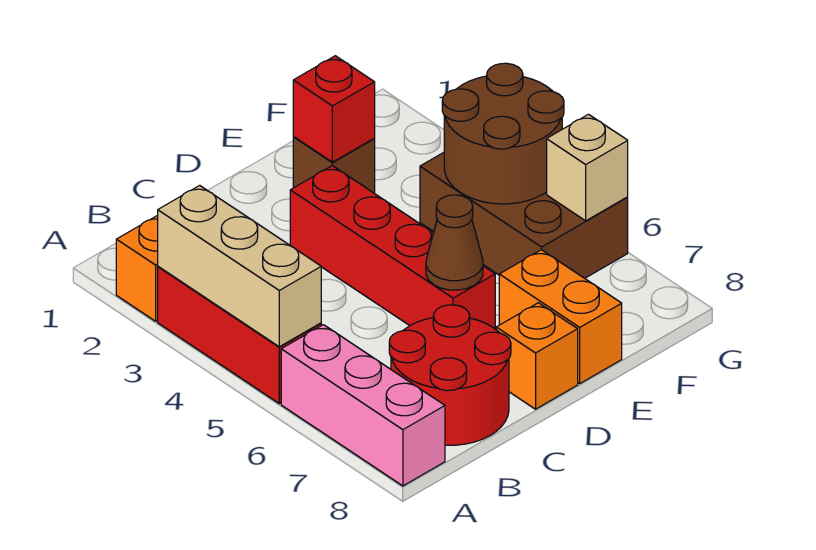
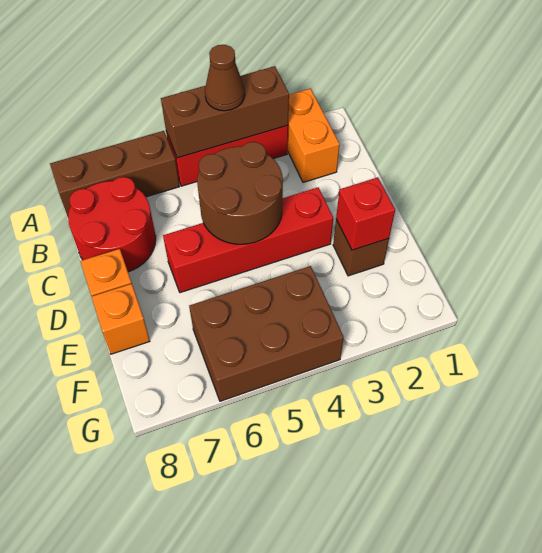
tan 1x3 brick [158,185,321,347] -> brown 1x3 brick [161,66,289,158]
pink 1x3 brick [281,325,445,486] -> brown 1x3 brick [50,131,180,217]
brown 1x1 cone [426,195,483,290] -> brown 1x1 cone moved to [205,45,245,111]
orange 1x2 brick [499,250,622,383] -> orange 1x1 brick [91,284,150,354]
brown 2x2 round brick [442,63,564,204] -> brown 2x2 round brick moved to [197,142,283,244]
tan 1x1 brick [547,114,628,221] -> none

